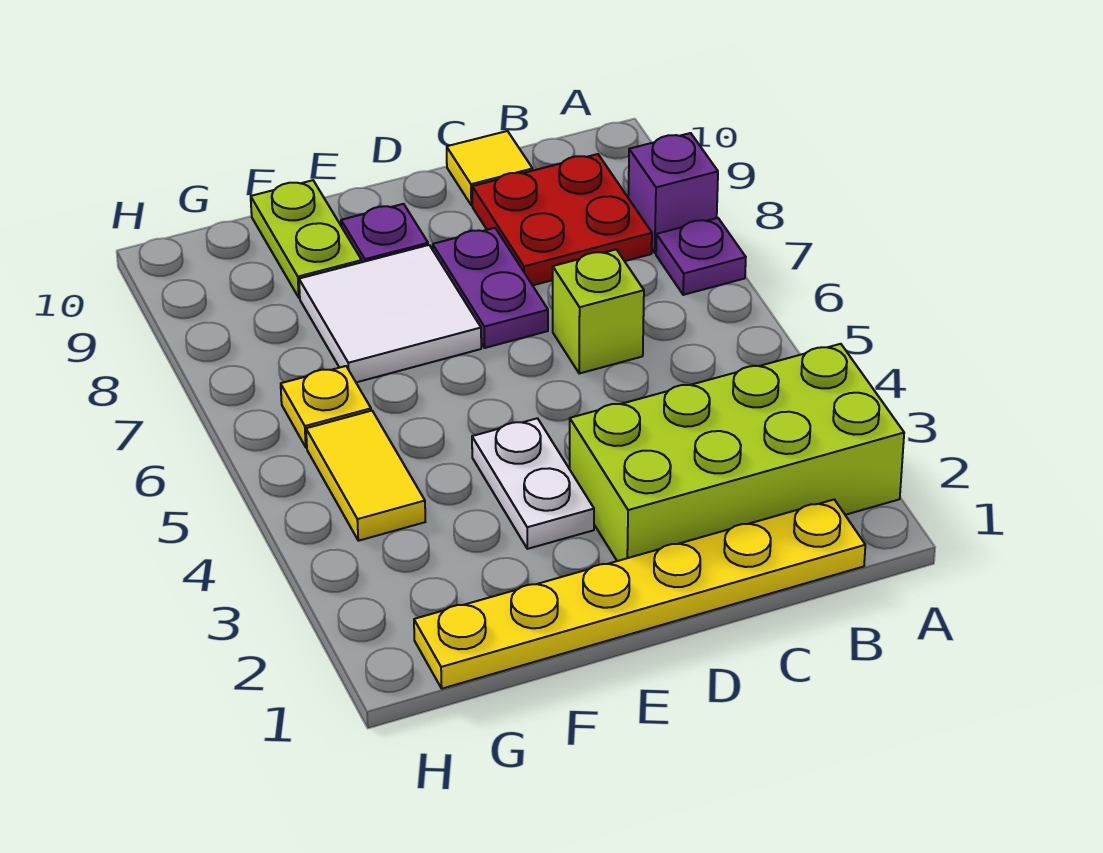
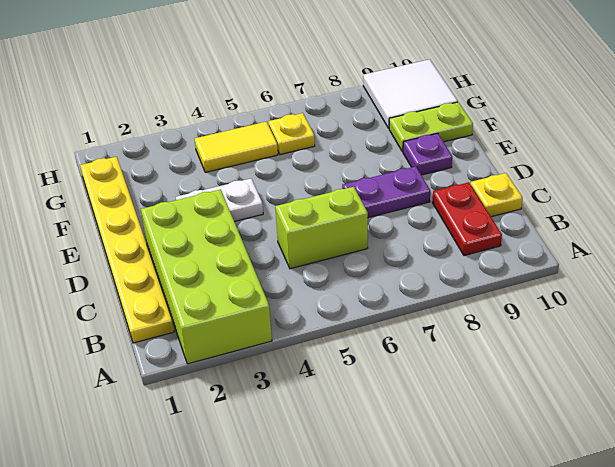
purple 1x1 plate [656,218,746,295] -> none
purple 1x1 brick [628,133,718,253] -> none
red 2x2 plate [472,154,652,285] -> red 1x2 plate [432,182,502,256]
lime 1x1 brick [553,249,644,373] -> lime 1x2 brick [275,187,368,269]
yellow 1x1 tile [447,131,533,205] -> yellow 1x1 plate [471,173,523,217]
white 2x2 tile [299,245,481,382] -> white 2x2 tile moved to [363,59,458,128]

